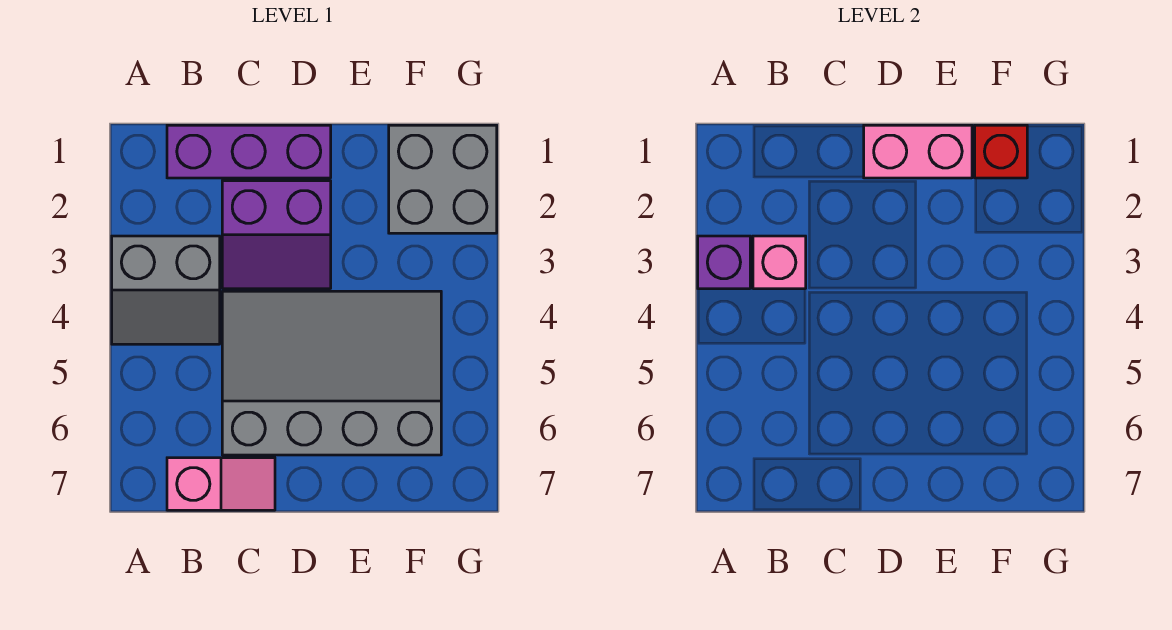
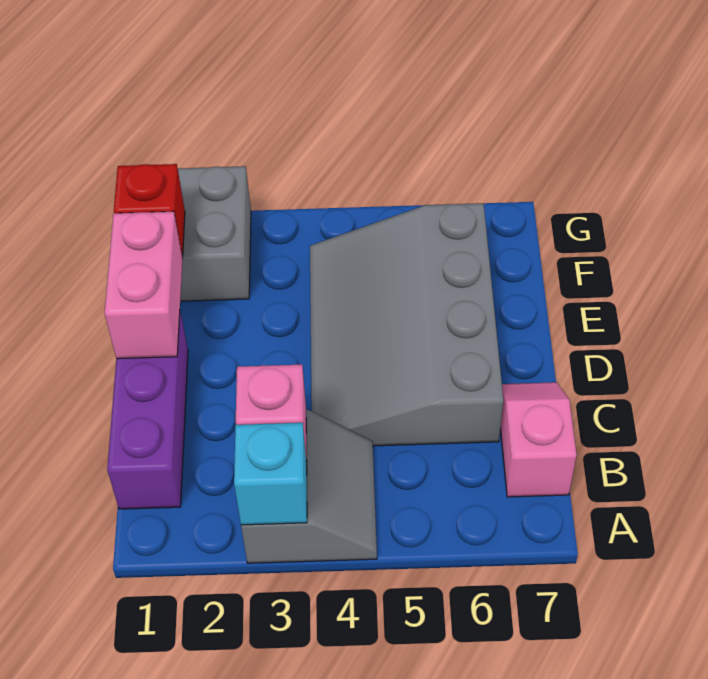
purple 1x1 brick [698,236,750,289] -> cyan 1x1 brick [234,423,307,525]
purple 2x2 slope [222,181,331,289] -> none

